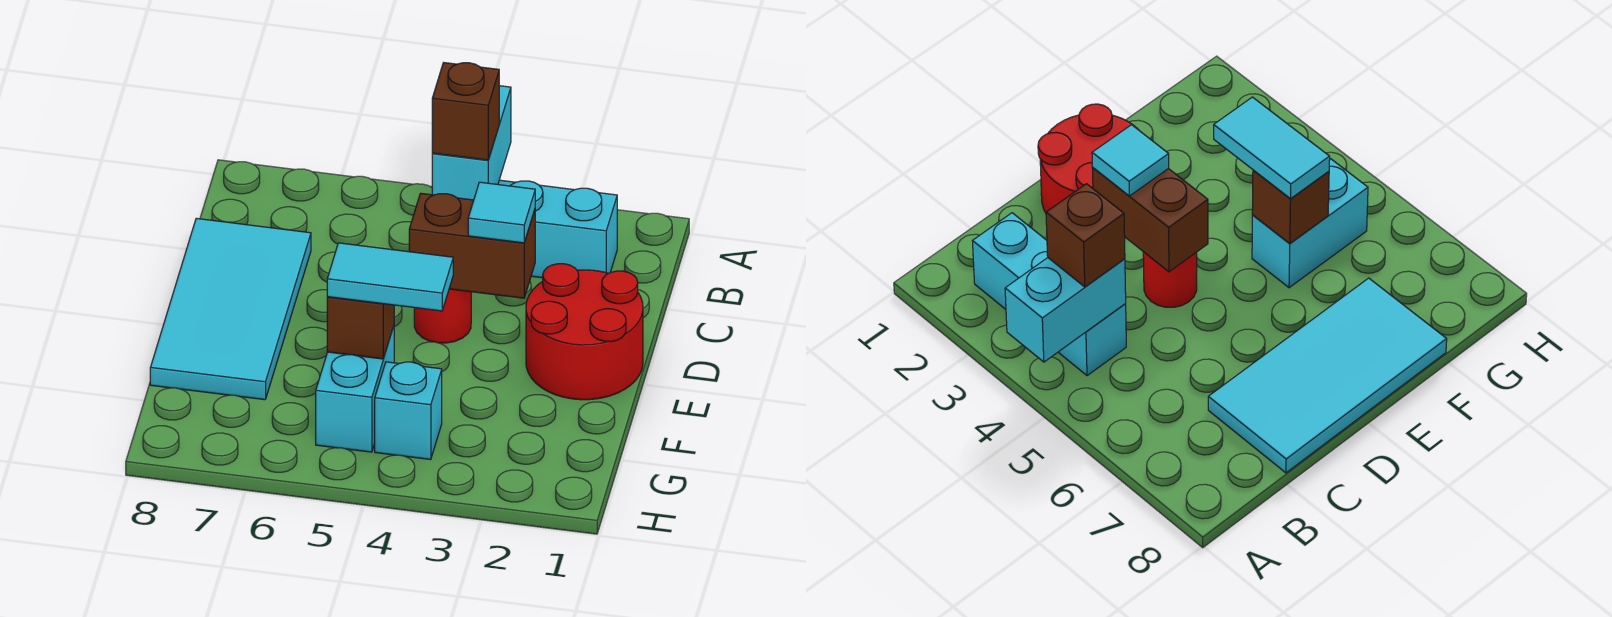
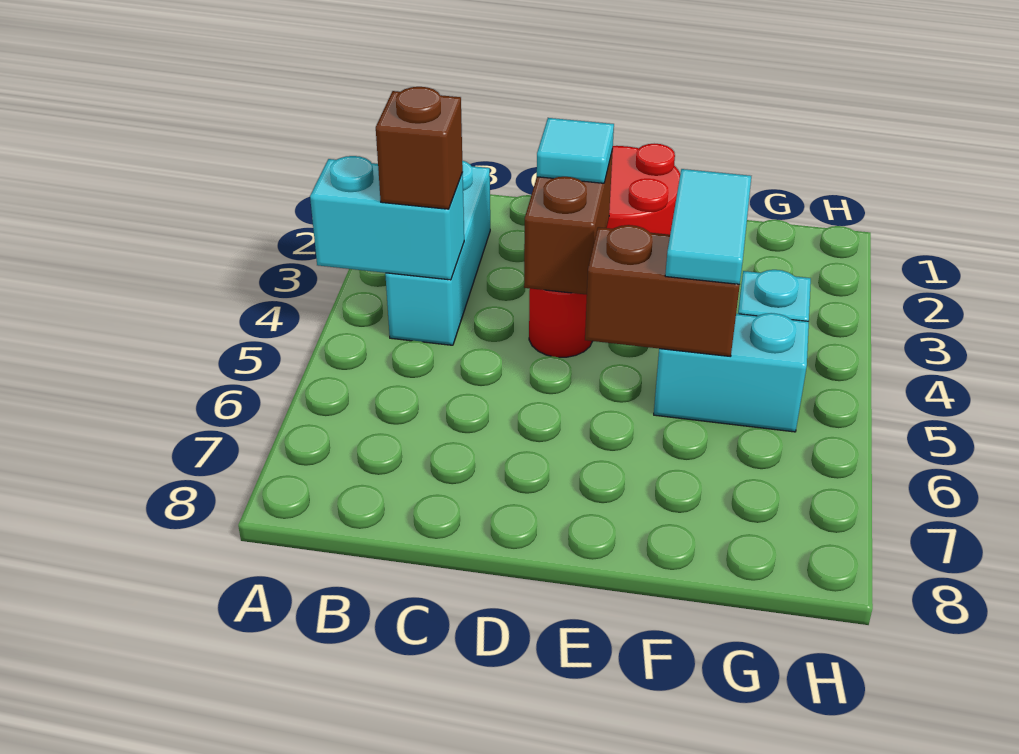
cyan 2x4 tile [150,218,311,400] -> none
brown 1x1 brick [327,297,394,359] -> brown 1x2 brick [585,225,740,356]

